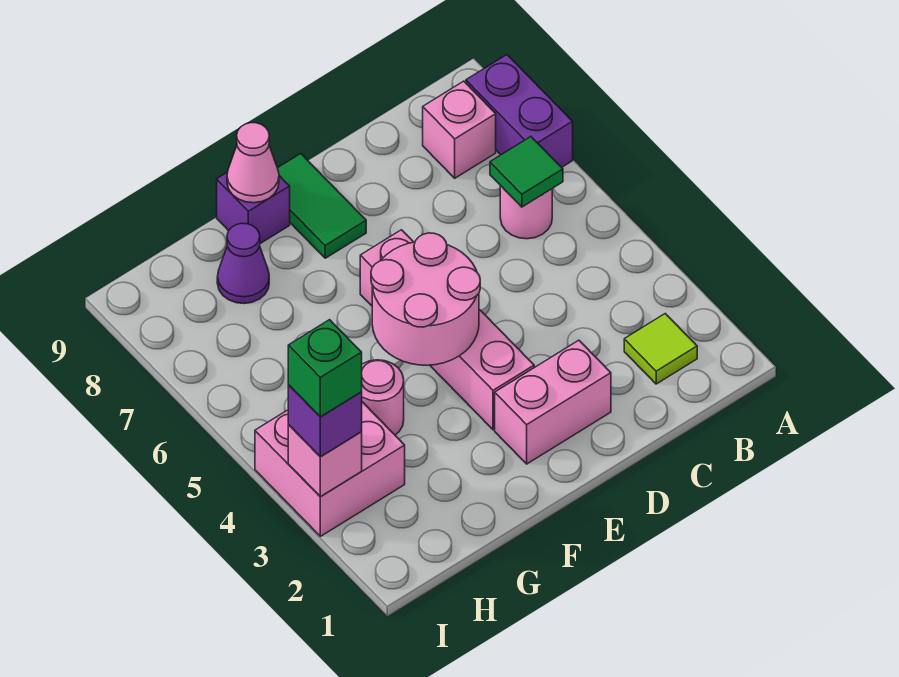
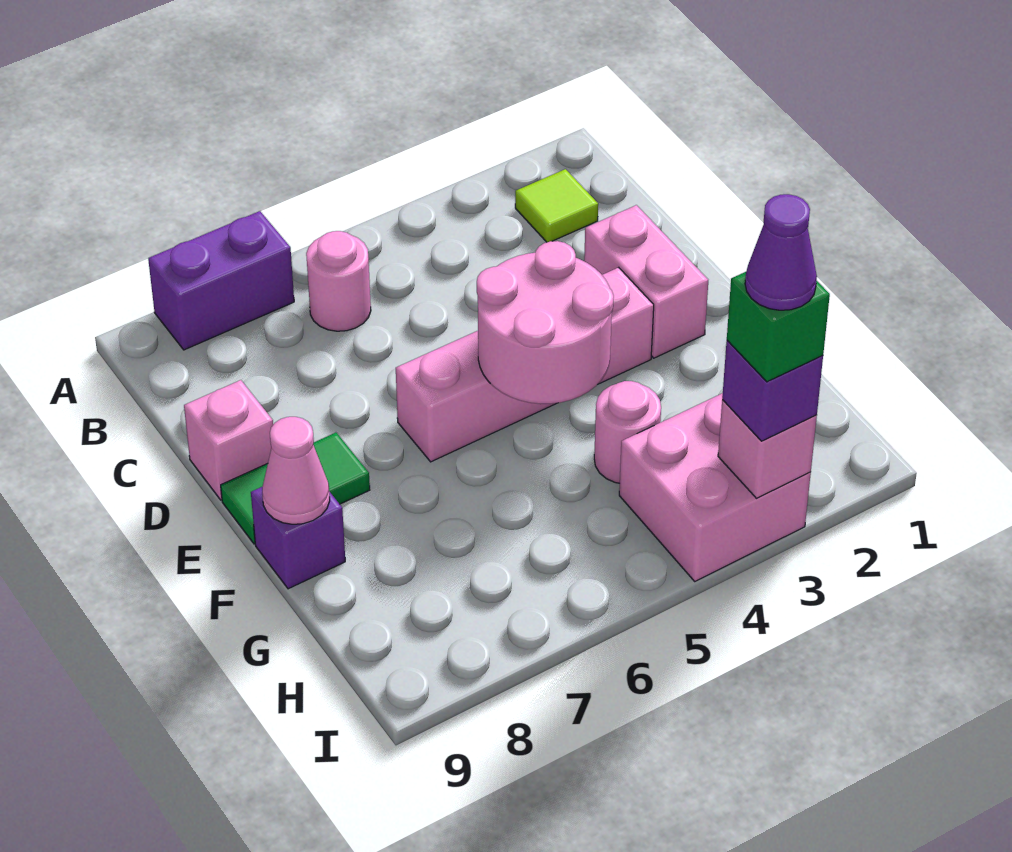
green 1x1 tile [490,137,563,207] -> none
pink 1x1 brick [423,81,496,178] -> pink 1x1 brick moved to [184,380,273,500]
purple 1x1 cone [217,223,269,304] -> purple 1x1 cone moved to [745,194,817,310]

